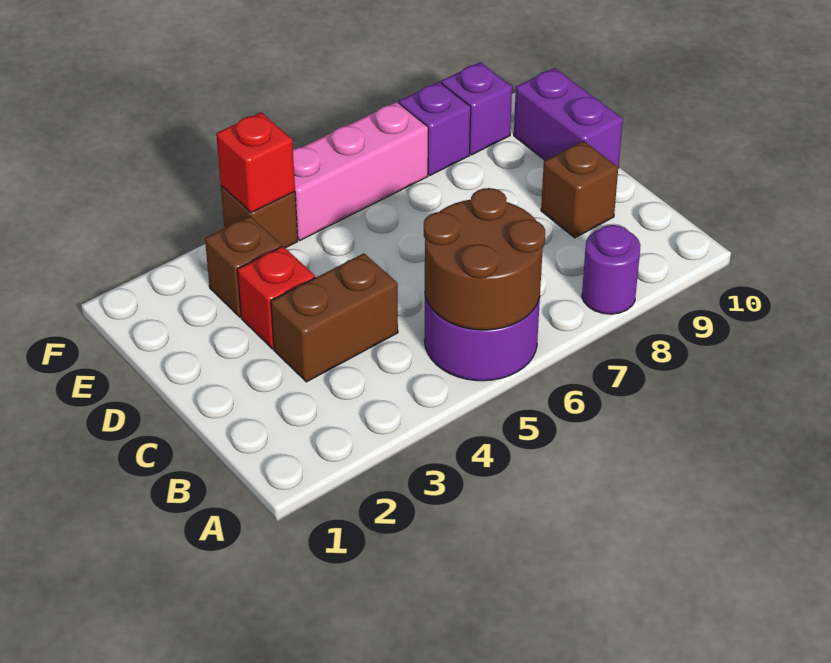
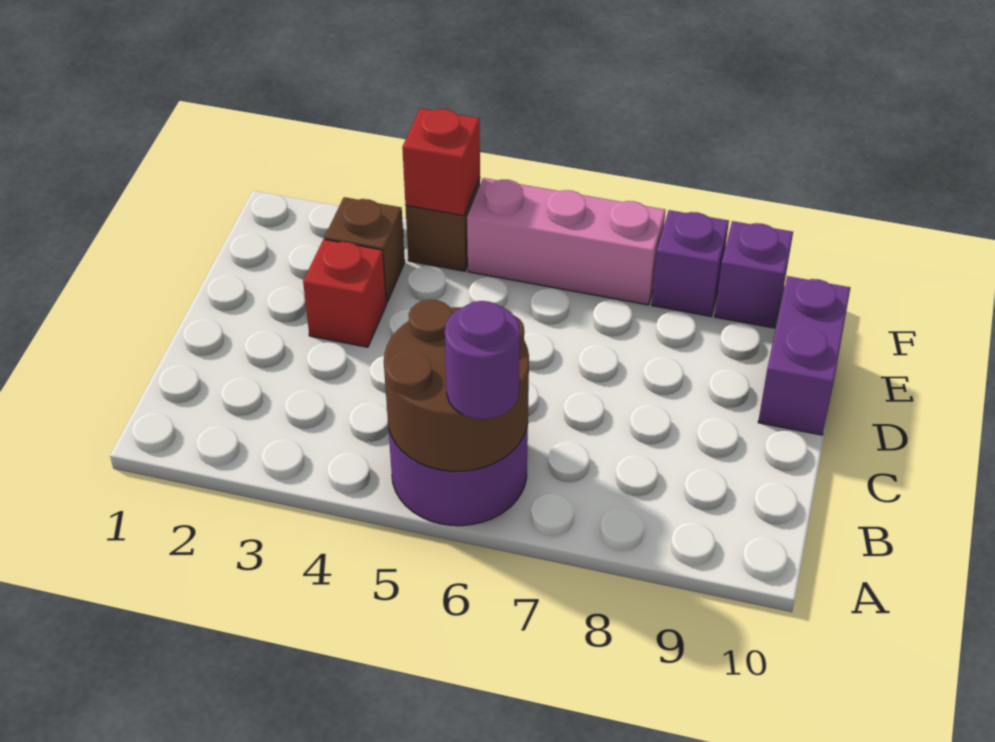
purple 1x1 round brick [582,225,641,314] -> purple 1x1 round brick moved to [445,301,520,419]
brown 1x2 brick [271,253,398,382] -> none
brown 1x1 brick [541,141,618,238] -> none

